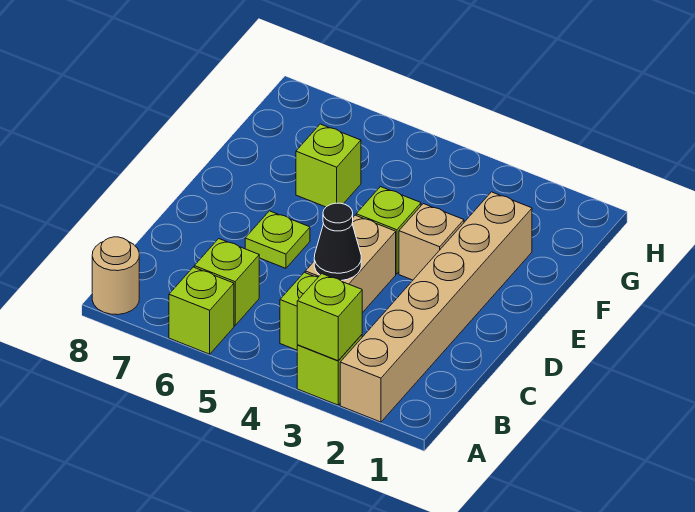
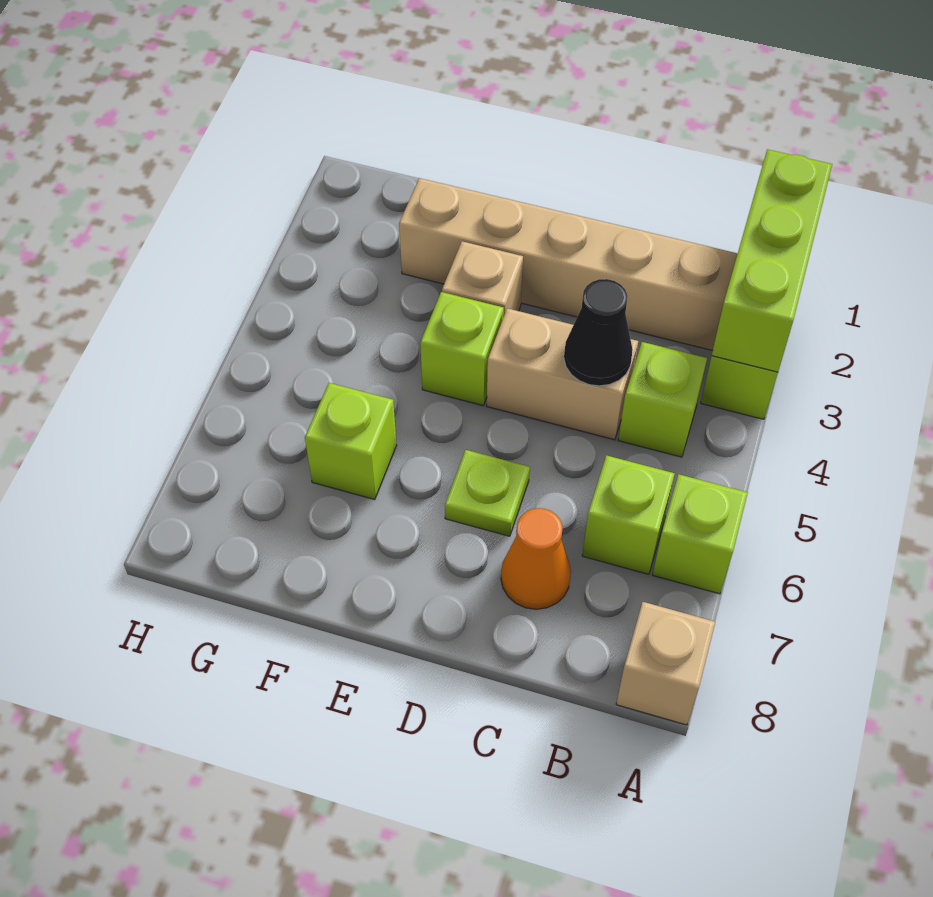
lime 1x1 brick [297,274,362,361] -> lime 1x3 brick [712,149,832,372]
tan 1x1 round brick [92,237,139,315] -> tan 1x1 brick [616,602,715,725]
none -> orange 1x1 cone [501,508,571,609]

